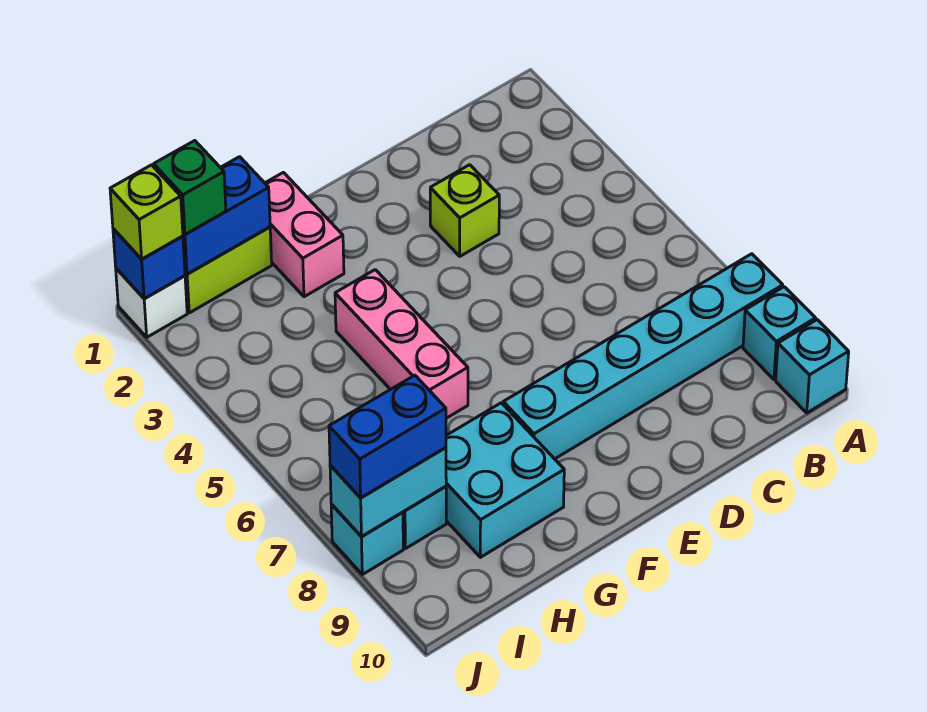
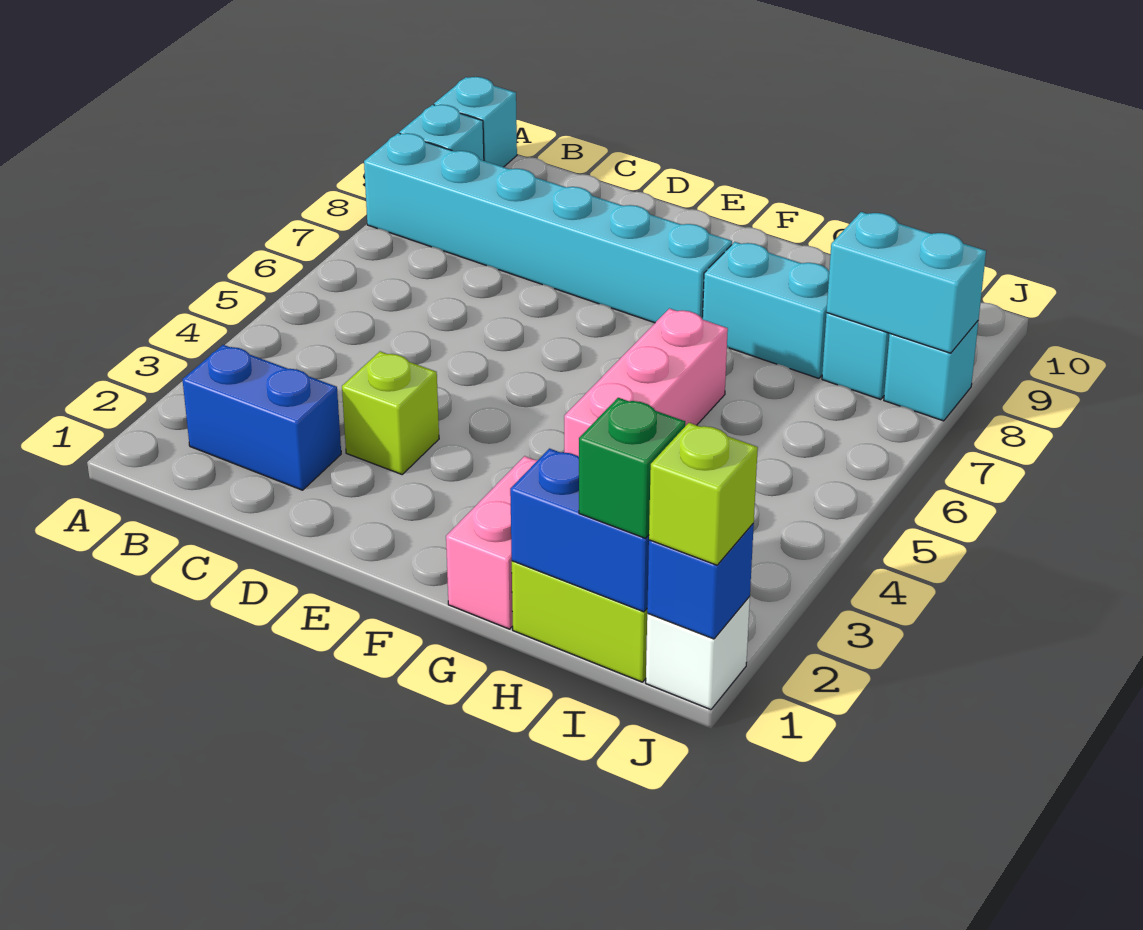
cyan 2x2 brick [446,403,564,557] -> cyan 1x2 brick [703,242,829,378]
blue 1x2 brick [329,375,446,498] -> blue 1x2 brick moved to [182,345,341,490]

